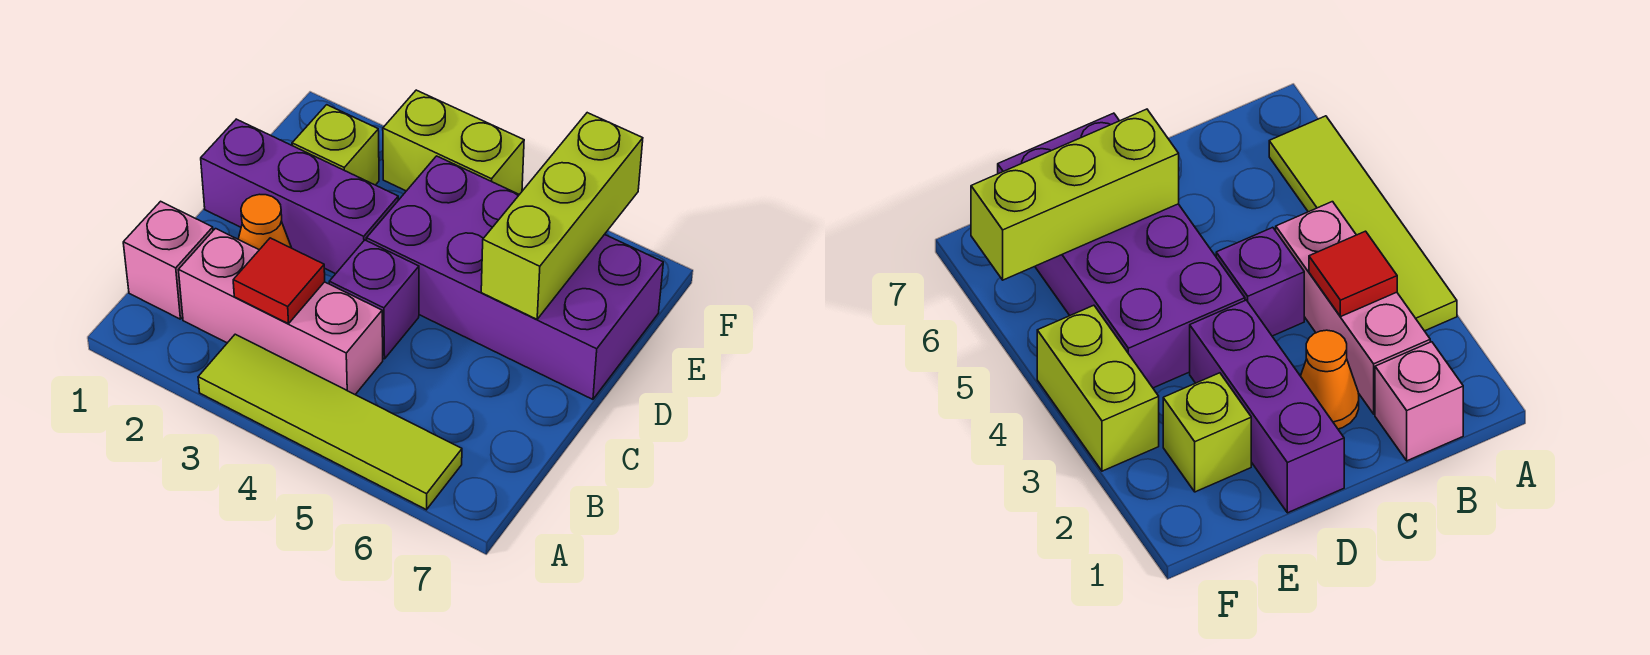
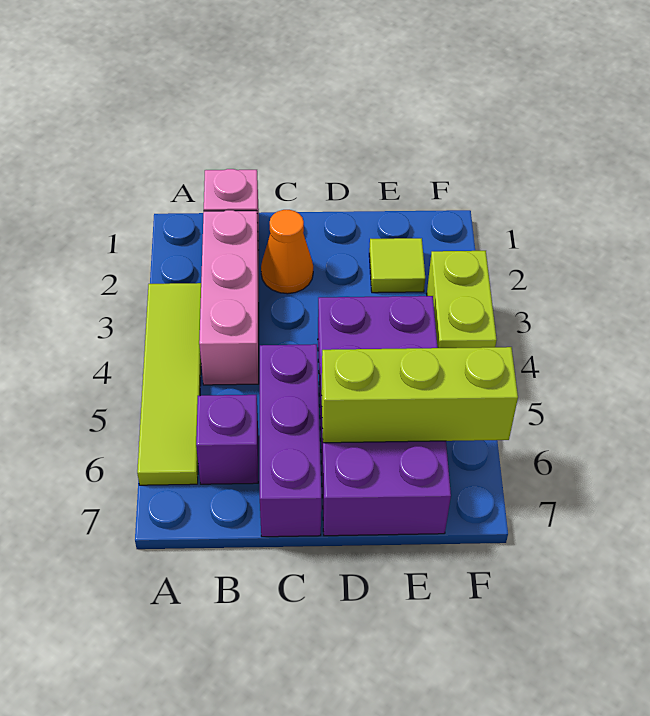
red 1x1 tile [233,238,325,324] -> none
purple 1x1 brick [329,240,419,359] -> purple 1x1 brick moved to [196,395,258,484]
purple 1x3 brick [201,119,398,274] -> purple 1x3 brick moved to [260,344,321,537]
lime 1x1 brick [292,105,379,185] -> lime 1x1 tile [369,238,425,293]

